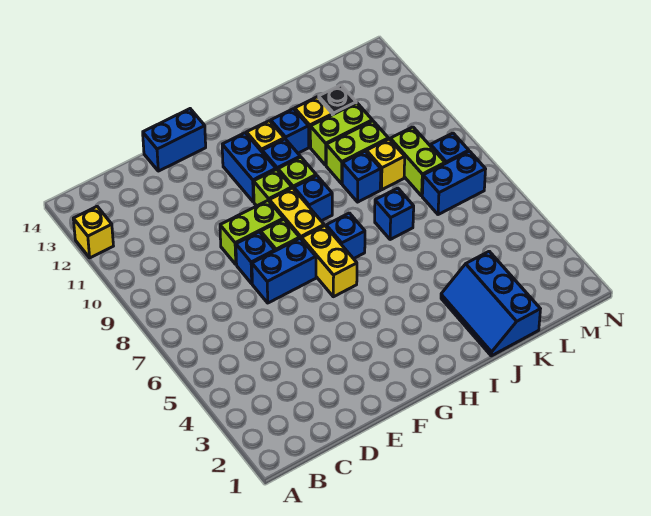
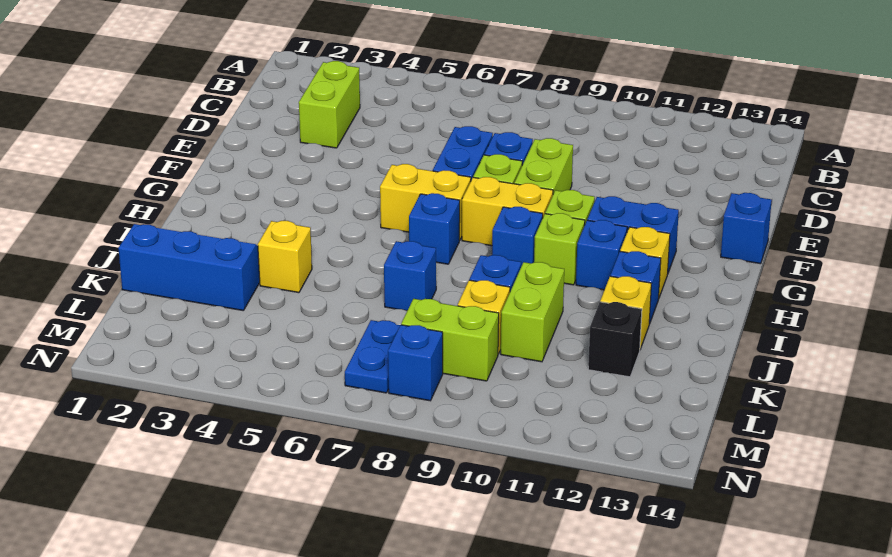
yellow 1x1 brick [73,207,113,258] -> yellow 1x1 brick moved to [258,221,312,293]
blue 1x2 brick [143,109,206,171] -> blue 1x1 brick [721,193,772,264]
lime 1x2 brick [310,103,372,165] -> lime 1x2 brick moved to [299,61,360,148]
blue 1x2 brick [422,151,486,215] -> blue 1x2 plate [345,320,400,393]

